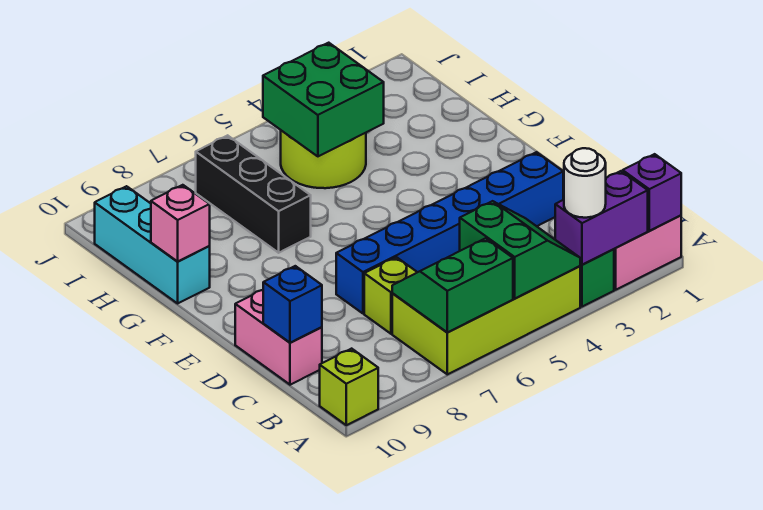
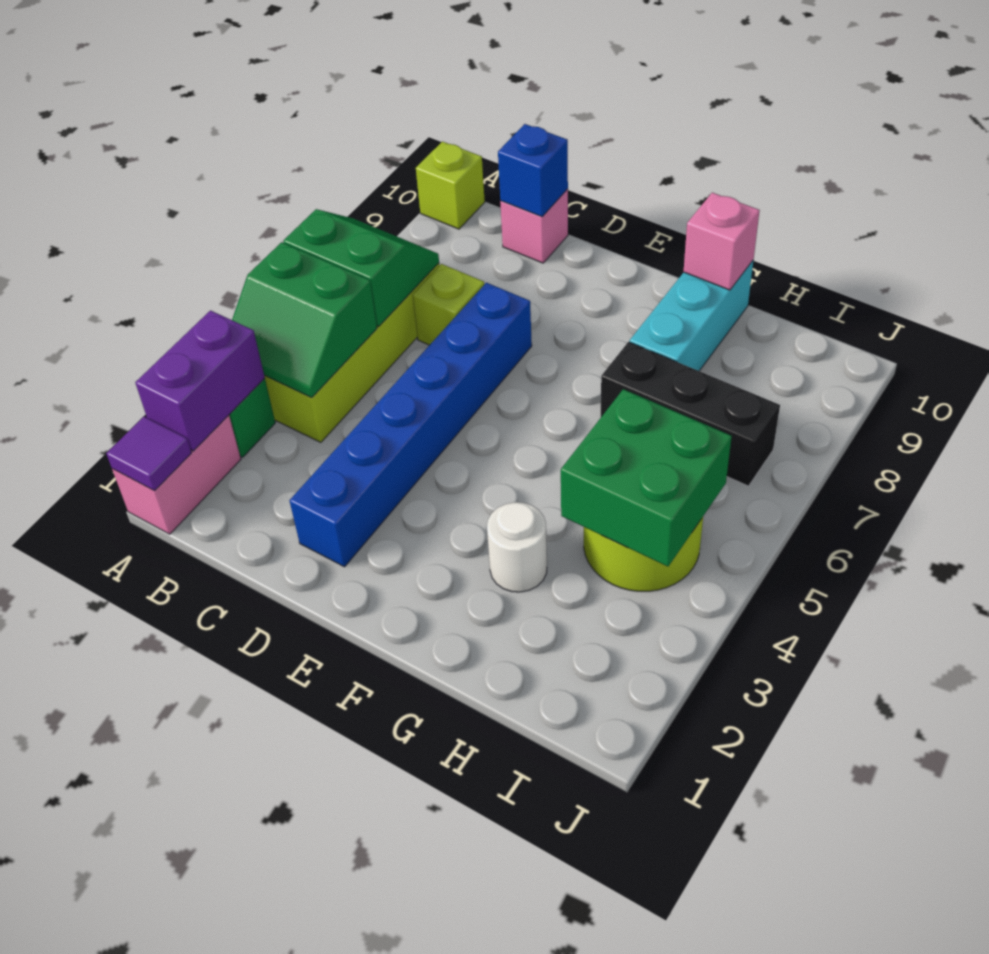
purple 1x1 brick [623,154,681,231] -> purple 1x1 tile [106,417,192,491]
white 1x1 round brick [564,148,606,218] -> white 1x1 round brick moved to [487,502,547,592]
green 2x2 slope [392,238,513,332] -> green 2x2 slope turned to [284,209,439,327]
pink 1x2 brick [235,290,322,385] -> pink 1x1 brick [500,189,568,263]
cyan 1x3 brick [95,186,210,303] -> cyan 1x3 brick turned to [630,261,753,371]

